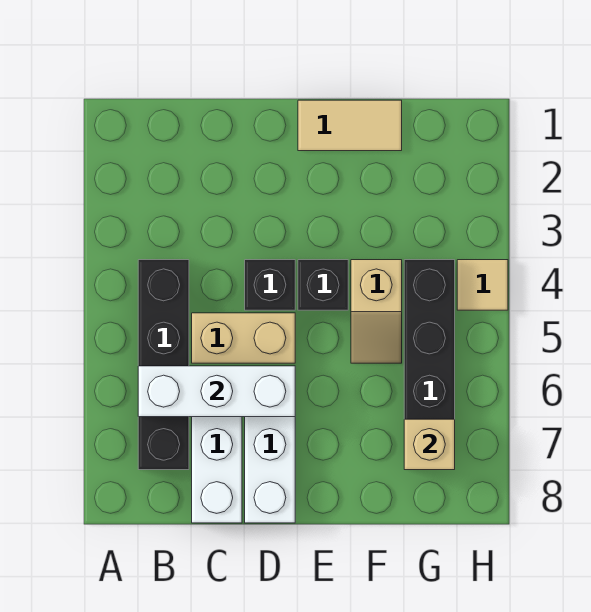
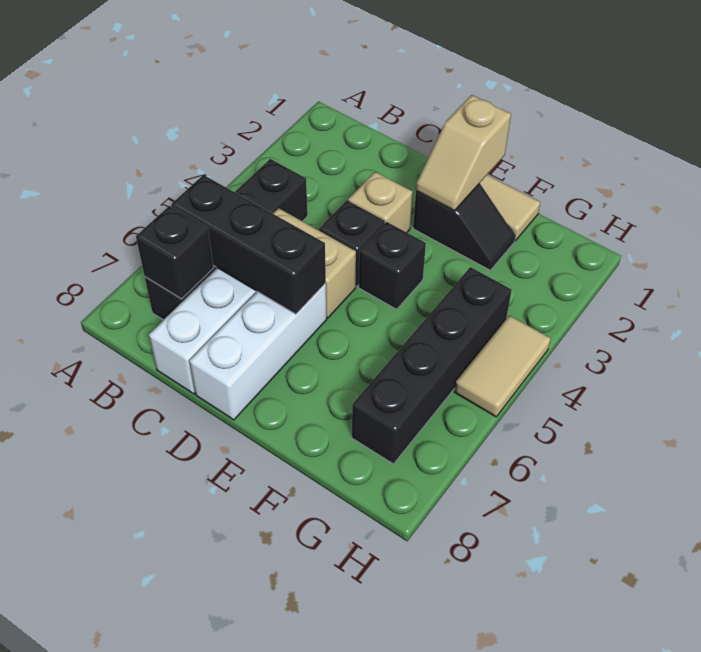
white 1x3 brick [138,366,295,417] -> black 1x3 brick [171,175,326,314]
none -> black 1x1 brick [136,206,213,299]
none -> black 1x2 slope [413,184,515,270]
tan 1x2 slope [351,260,402,363] -> tan 1x2 slope moved to [416,95,511,211]
tan 1x1 brick [404,419,455,470] -> tan 1x1 brick moved to [348,172,413,232]
tan 1x1 tile [457,260,508,310] -> tan 1x2 tile [455,316,551,417]

